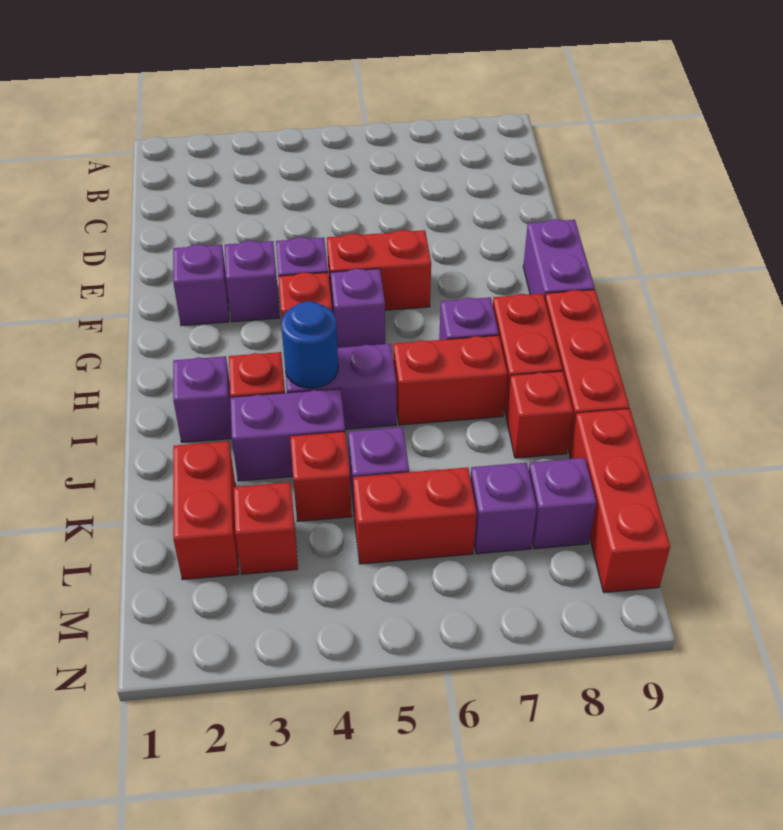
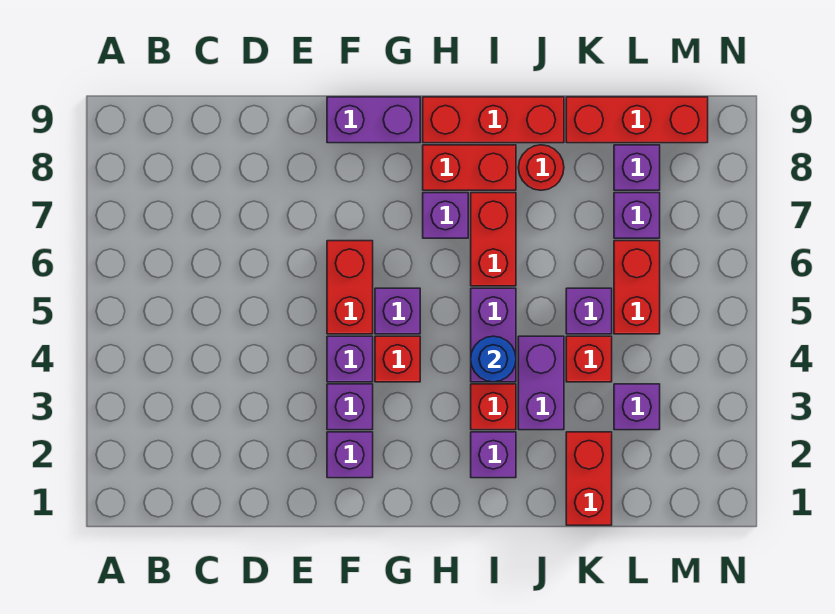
red 1x1 brick [506,371,573,458] -> red 1x1 round brick [518,145,564,190]
red 1x2 brick [173,441,239,580] -> red 1x2 brick turned to [566,432,612,525]
red 1x1 brick [234,482,298,574] -> purple 1x1 brick [614,384,660,430]

